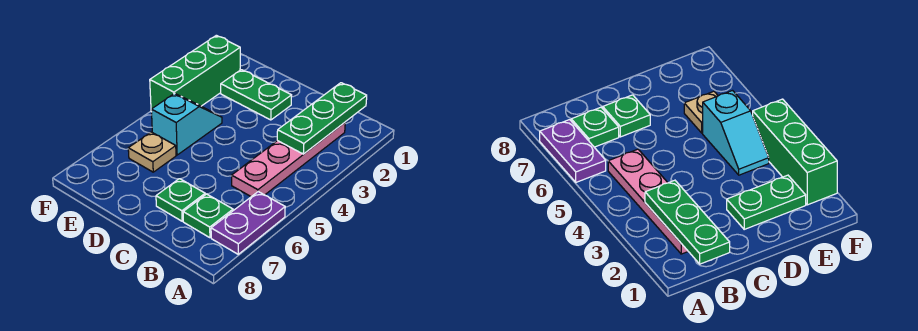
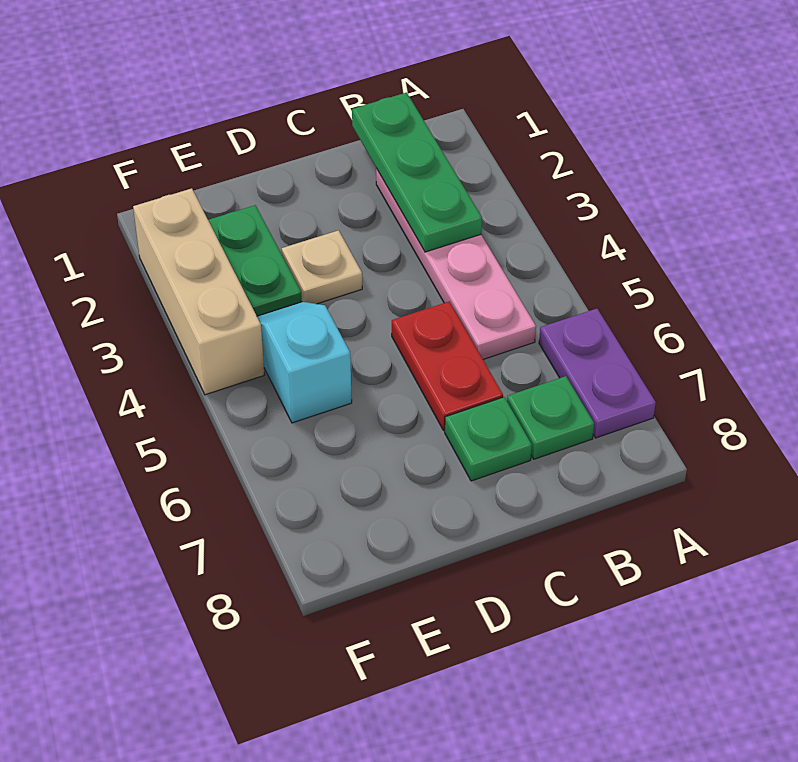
none -> red 1x2 plate [392,301,503,430]
green 1x2 plate [221,70,292,120] -> green 1x2 plate turned to [208,205,302,316]
tan 1x1 plate [128,132,176,172] -> tan 1x1 plate moved to [282,230,362,304]
green 1x3 brick [150,35,240,112] -> tan 1x3 brick [133,188,264,395]

